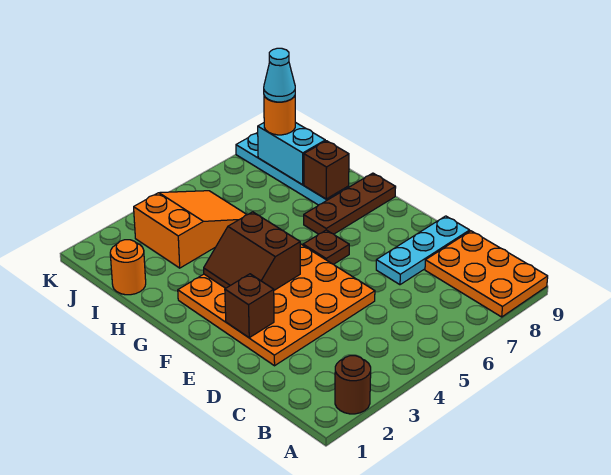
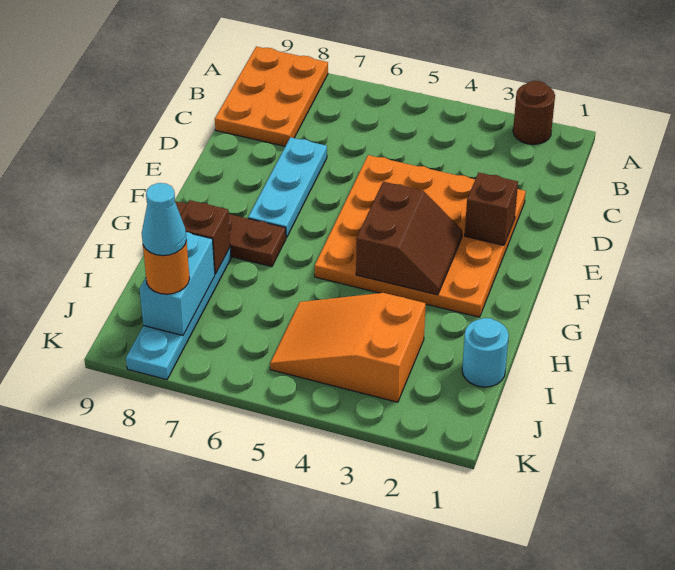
cyan 1x3 plate [376,216,470,285] -> cyan 1x3 plate turned to [248,137,327,238]
brown 1x1 plate [303,230,349,264] -> none
orange 1x1 round brick [110,240,146,295] -> cyan 1x1 round brick [462,318,509,387]

